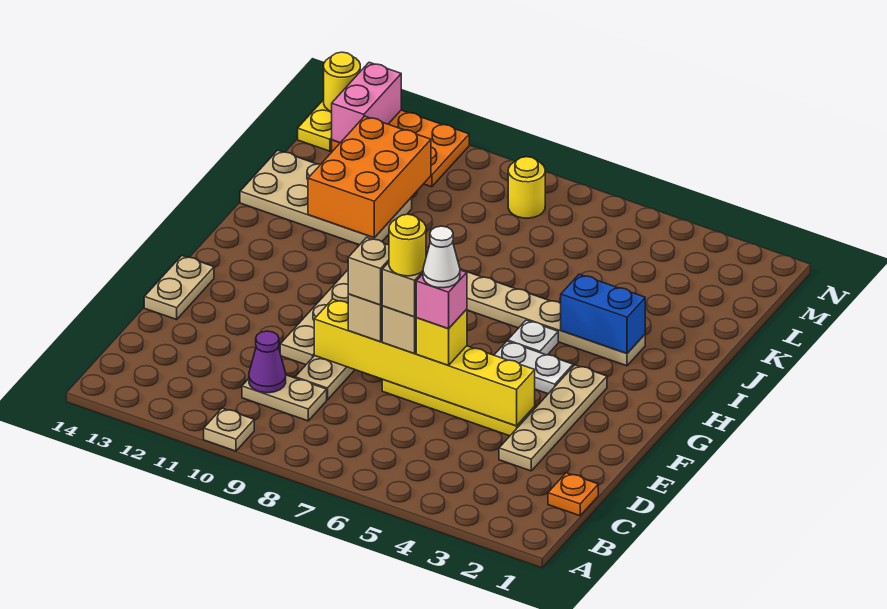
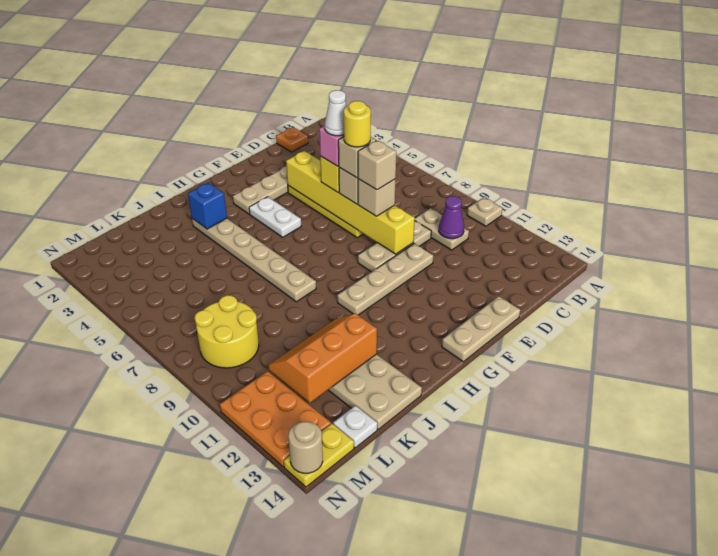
tan 1x2 plate [144,256,214,320] -> tan 1x3 plate [442,296,520,362]
white 1x1 plate [508,320,558,355] -> white 1x1 plate moved to [333,406,377,448]
blue 1x2 brick [561,274,645,353] -> blue 1x1 brick [188,183,227,229]
orange 2x3 brick [308,116,431,238] -> orange 2x3 slope [268,313,377,403]
yellow 1x1 round brick [508,157,545,218] -> yellow 2x2 round brick [195,295,259,368]
pink 1x2 brick [332,62,401,143] -> none
yellow 1x1 round brick [324,52,360,112] -> tan 1x1 round brick [288,422,323,473]

